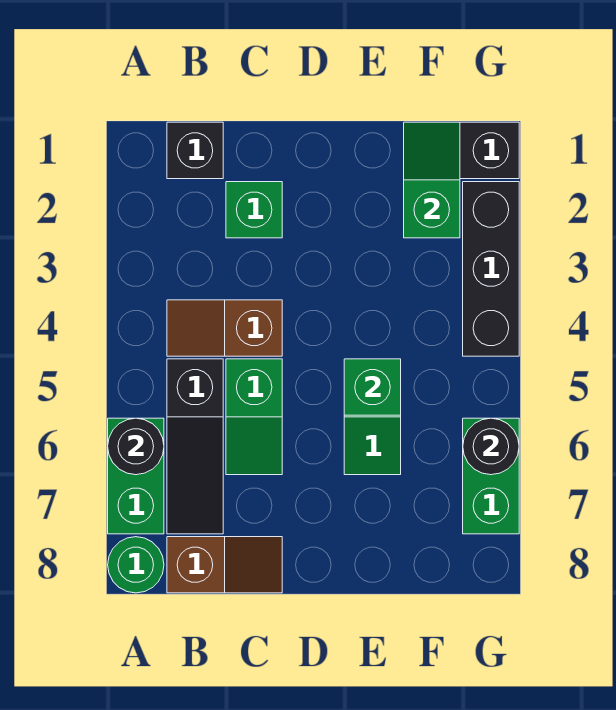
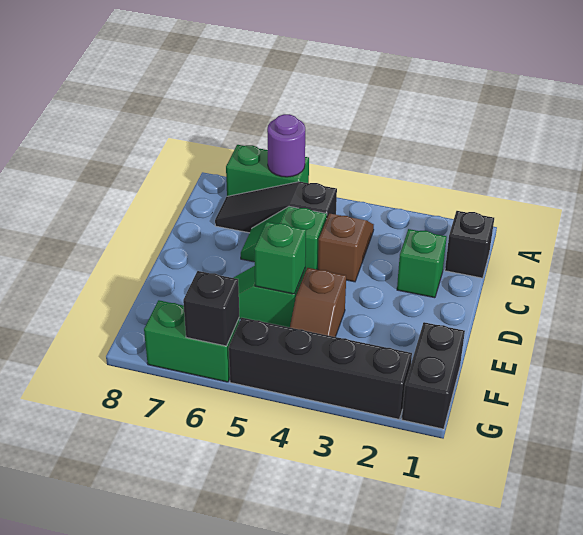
black 1x1 round brick [108,418,164,475] -> purple 1x1 round brick [267,114,305,177]
green 1x1 round brick [108,537,164,593] -> none
brown 1x2 slope [167,537,282,593] -> brown 1x2 slope moved to [290,268,346,337]
green 1x2 slope [404,122,460,238] -> none
black 1x3 brick [463,182,519,356] -> black 1x4 brick [229,318,412,419]
black 1x1 round brick [463,418,519,475] -> black 1x1 brick [183,271,239,346]

